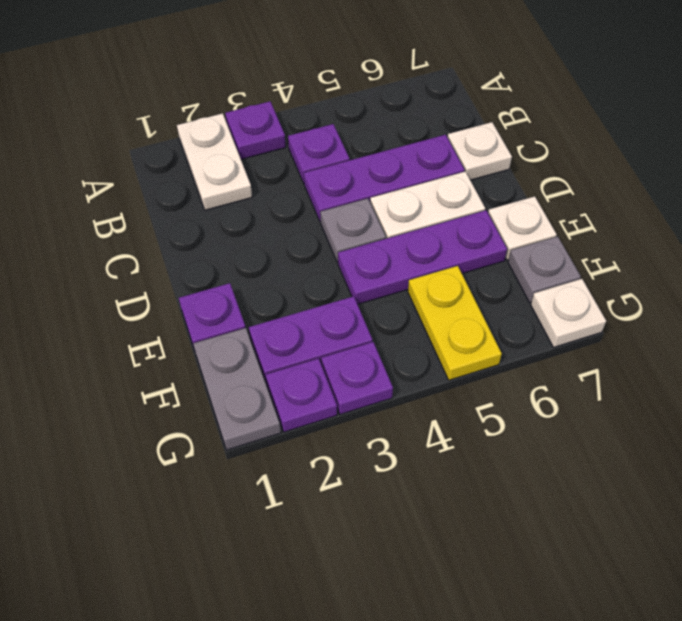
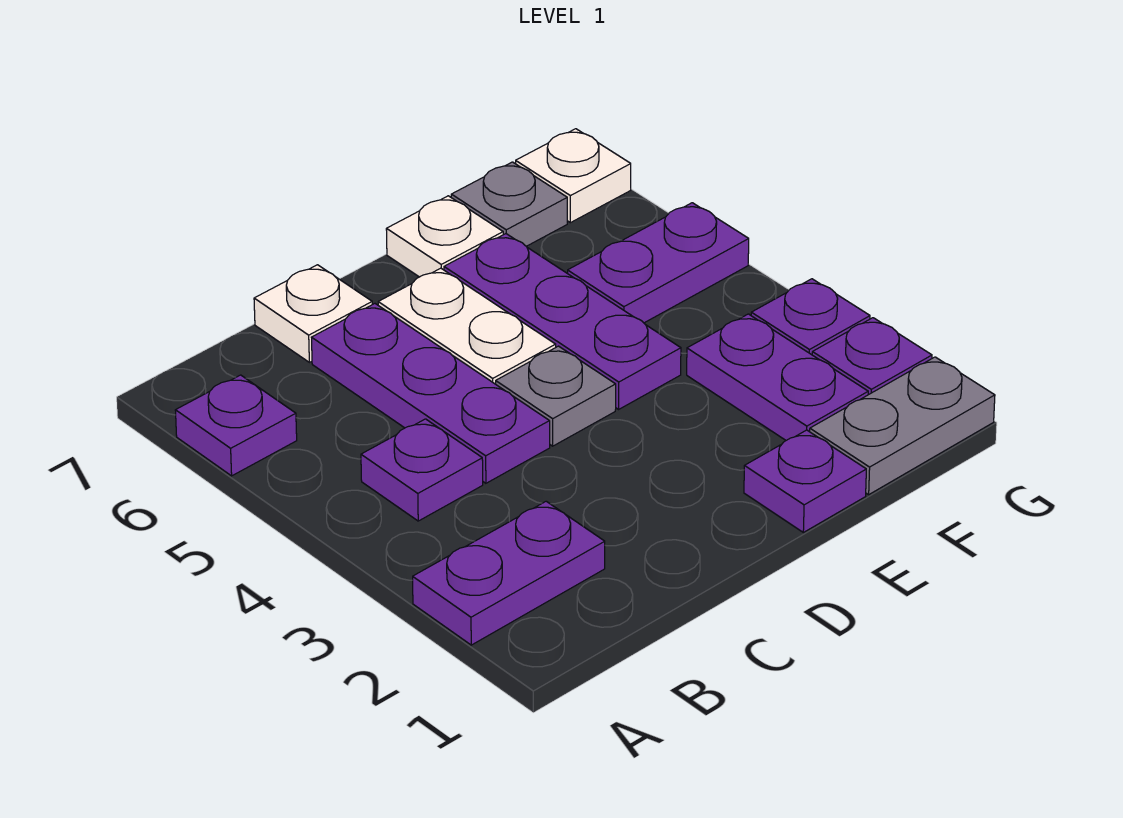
white 1x2 plate [177,113,252,210] -> purple 1x2 plate [413,501,605,645]
purple 1x1 plate [225,101,286,159] -> purple 1x1 plate moved to [175,375,297,476]
yellow 1x2 plate [408,266,502,380] -> purple 1x2 plate [568,203,749,323]

